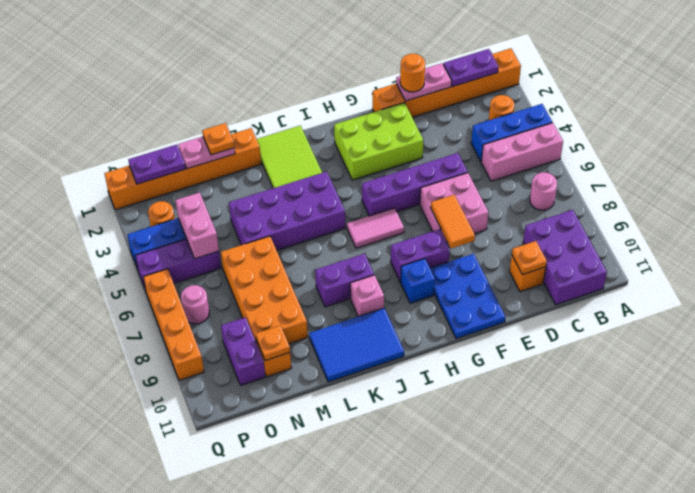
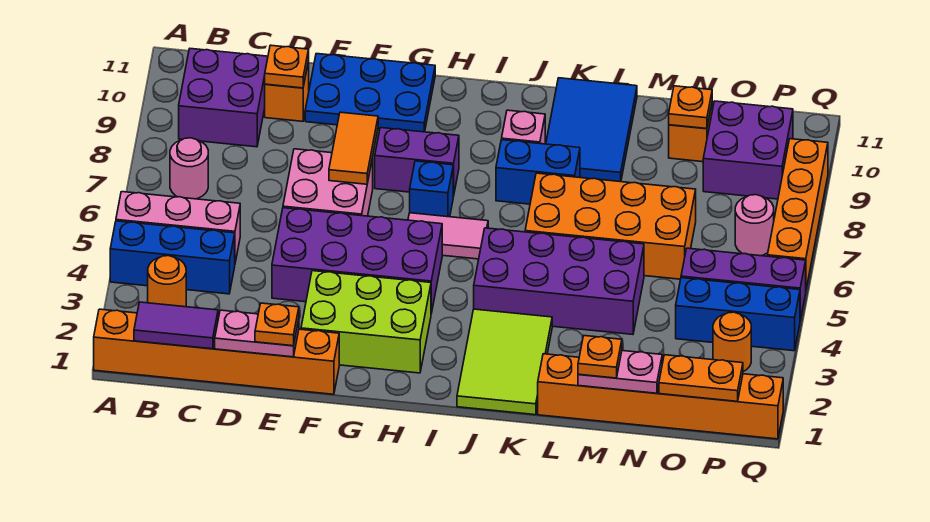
purple 1x2 plate [443,49,499,87] -> purple 1x2 tile [134,302,218,349]
purple 2x3 brick [523,210,607,305] -> purple 2x2 brick [179,49,268,147]
orange 1x1 round brick [400,54,425,92] -> orange 1x1 plate [255,303,299,346]
purple 1x4 brick [362,153,468,216] -> purple 2x4 brick [272,208,442,313]
blue 2x3 plate [430,254,505,339] -> blue 2x3 plate turned to [305,54,435,132]
blue 1x1 brick [401,259,435,303] -> blue 1x1 brick moved to [410,161,453,217]
purple 1x2 brick [315,254,374,307] -> blue 1x2 brick [496,140,580,204]
blue 2x3 tile [309,308,404,382] -> blue 2x3 tile turned to [546,78,637,182]
orange 2x4 brick [221,236,308,344] -> orange 2x4 brick turned to [525,173,696,279]
purple 1x2 plate [128,145,186,184] -> orange 1x2 plate [659,355,743,401]
pink 1x2 brick [176,193,219,259] -> none
purple 1x2 brick [221,317,265,385] -> purple 2x2 brick [703,101,793,199]

